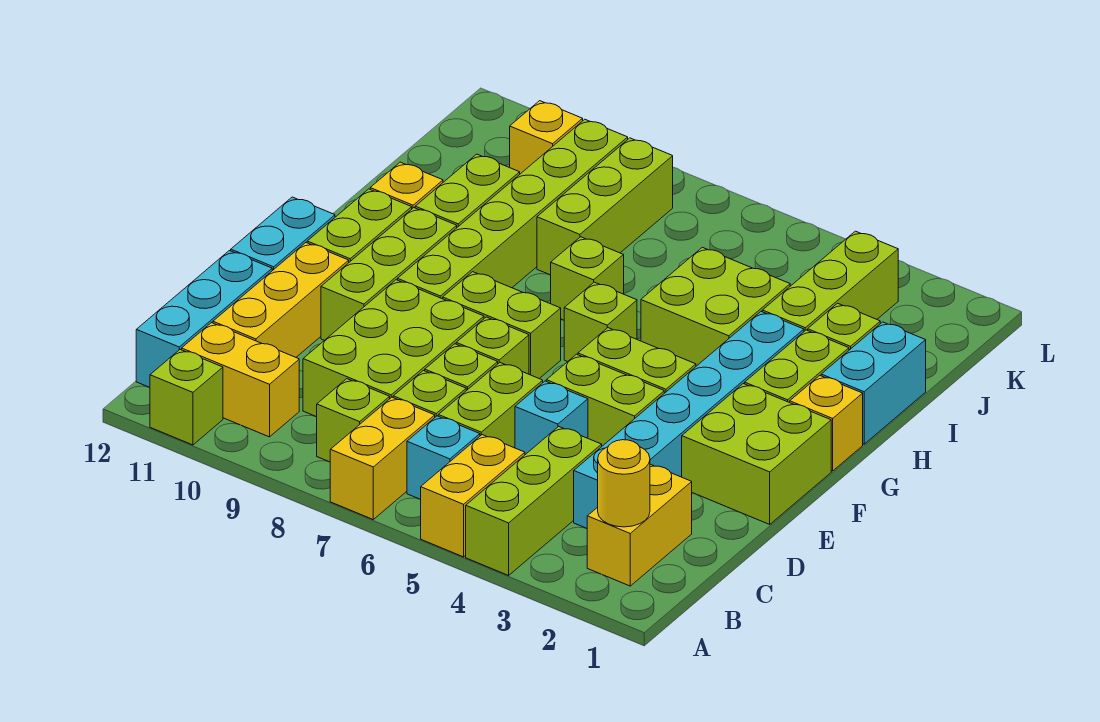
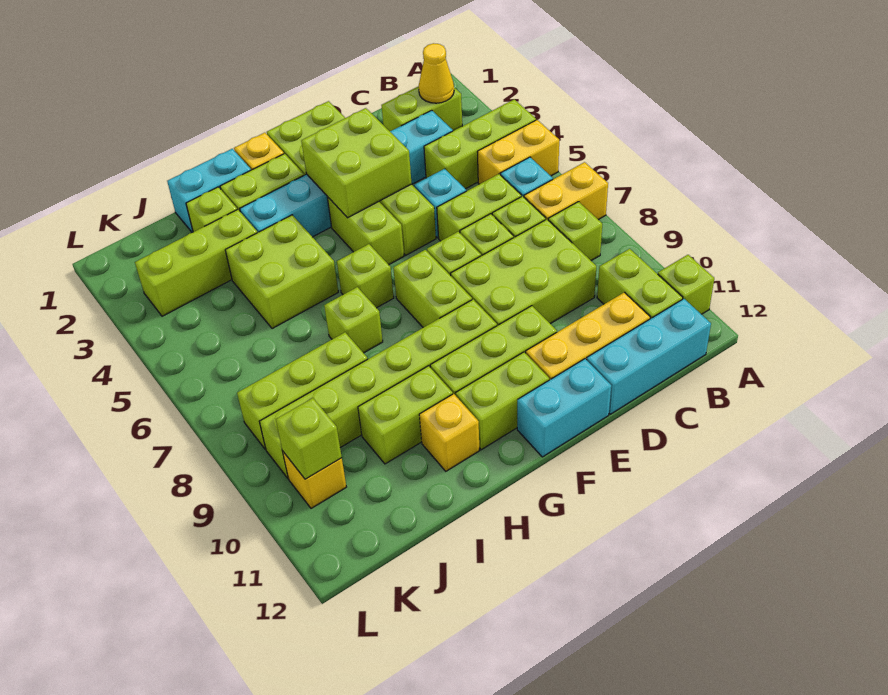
yellow 1x2 brick [587,464,692,586] -> lime 1x2 brick [381,86,462,131]
yellow 1x1 round brick [598,440,650,527] -> yellow 1x1 cone [419,43,454,103]
yellow 1x2 brick [182,323,299,437] -> lime 1x2 brick [597,249,683,319]
none -> lime 2x2 brick [301,108,412,218]
none -> lime 1x1 brick [276,398,342,479]

